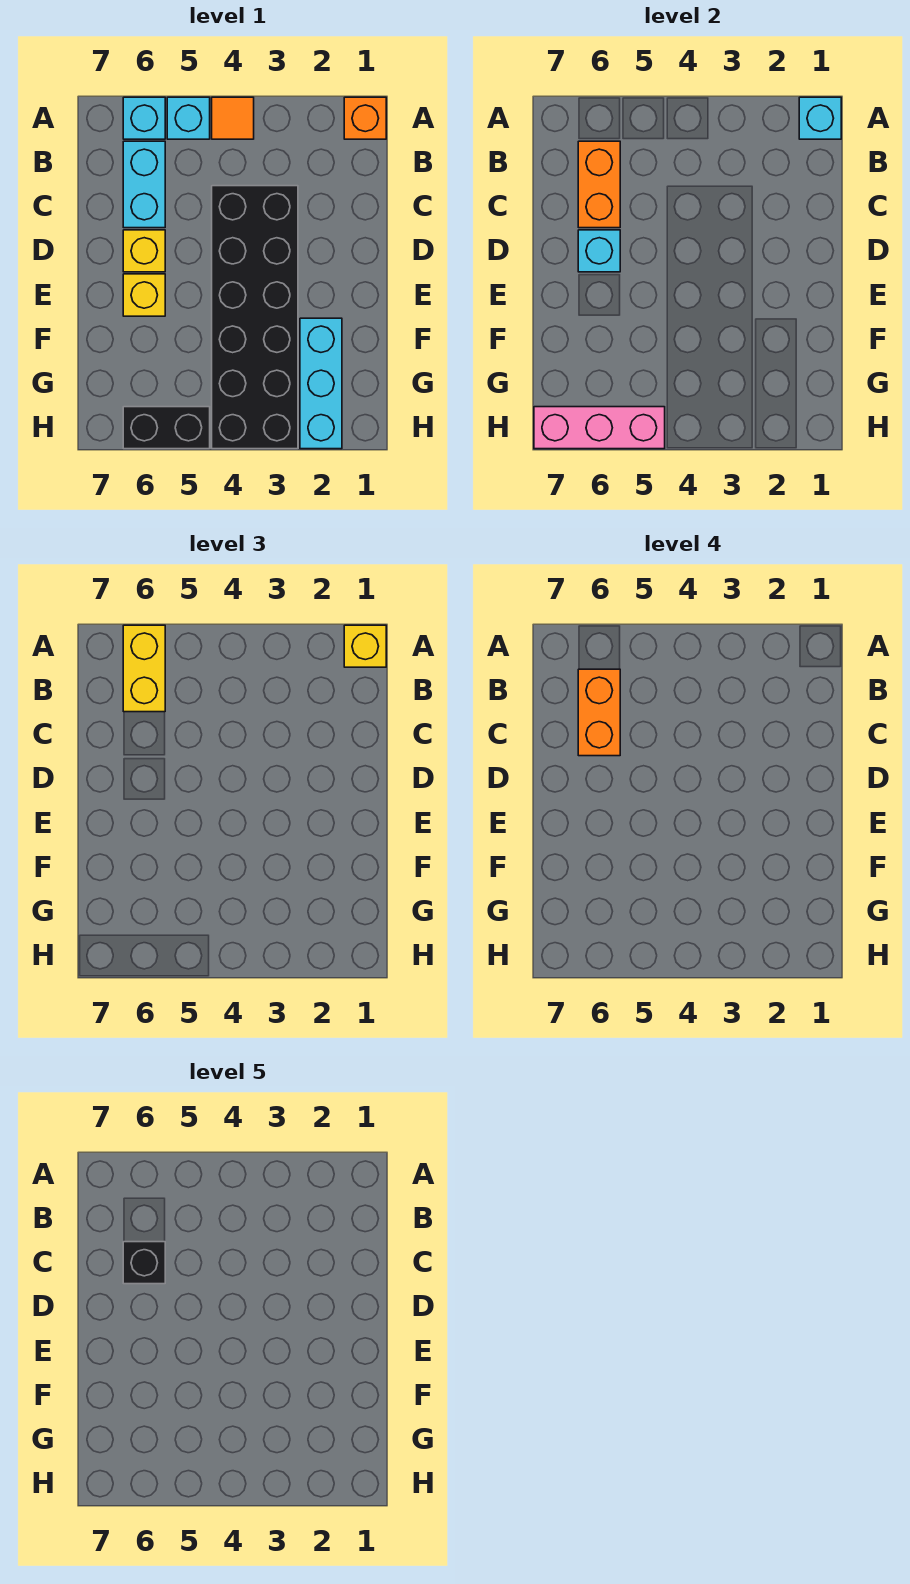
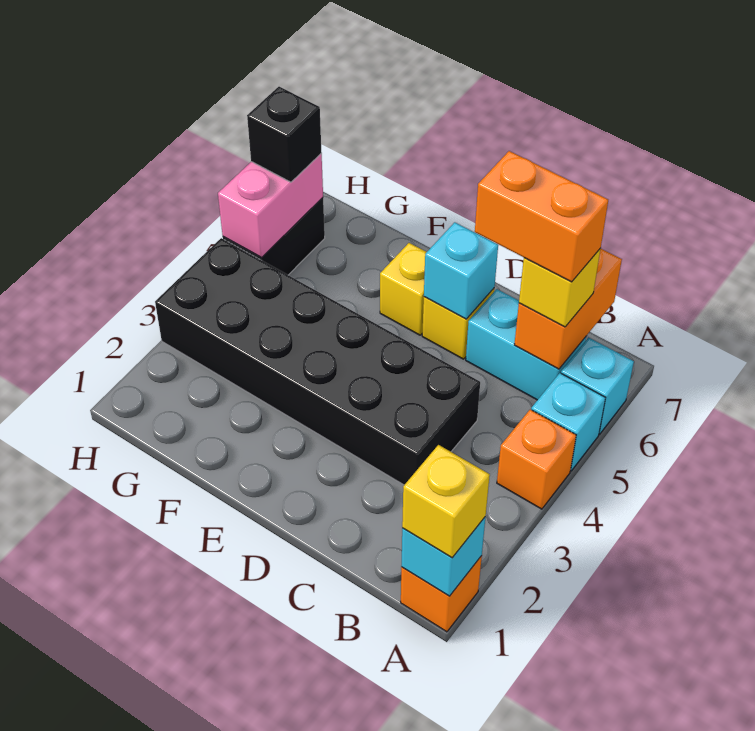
orange 1x1 tile [212,97,254,139] -> orange 1x1 brick [497,409,576,509]
yellow 1x2 brick [123,625,165,712] -> yellow 1x1 brick [519,248,601,327]
orange 1x2 brick [578,141,620,228] -> orange 1x2 brick turned to [514,249,622,369]
black 1x1 brick [123,1242,165,1284] -> black 1x1 brick moved to [247,87,322,182]
cyan 1x3 brick [300,318,342,449] -> none
pink 1x3 brick [534,407,665,449] -> pink 1x2 brick [218,154,323,258]

